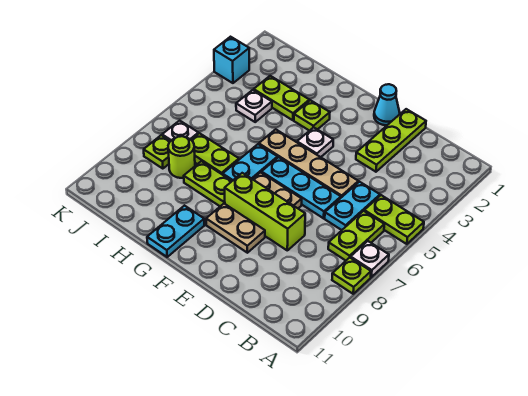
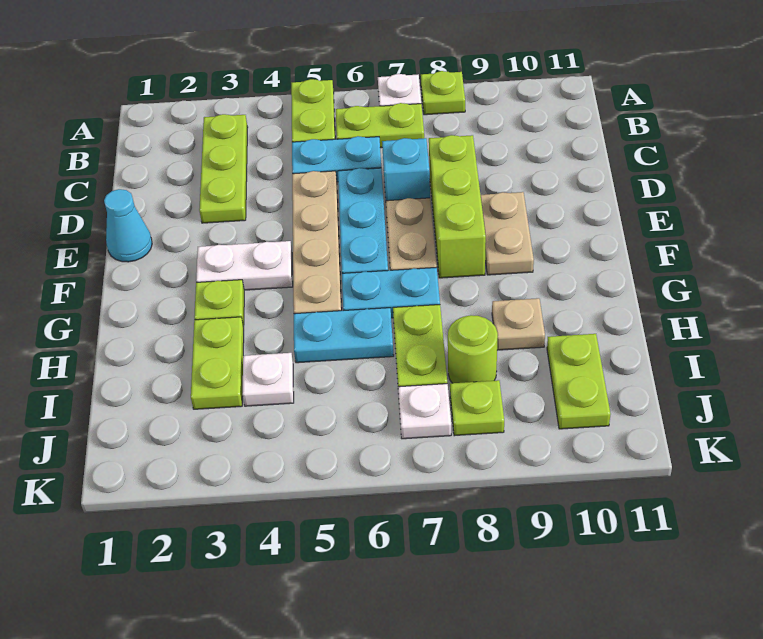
lime 1x3 plate [356,109,426,172] -> lime 1x3 plate turned to [199,114,248,223]
white 1x1 plate [297,127,333,157] -> white 1x2 plate [196,241,293,290]
lime 1x2 plate [184,161,232,206] -> lime 1x2 plate moved to [547,334,611,429]
cyan 1x2 plate [147,206,204,257] -> cyan 1x2 plate moved to [294,308,394,363]
none -> tan 1x1 plate [492,298,545,350]
cyan 1x1 brick [214,37,249,83] -> cyan 1x1 brick moved to [382,138,430,201]

